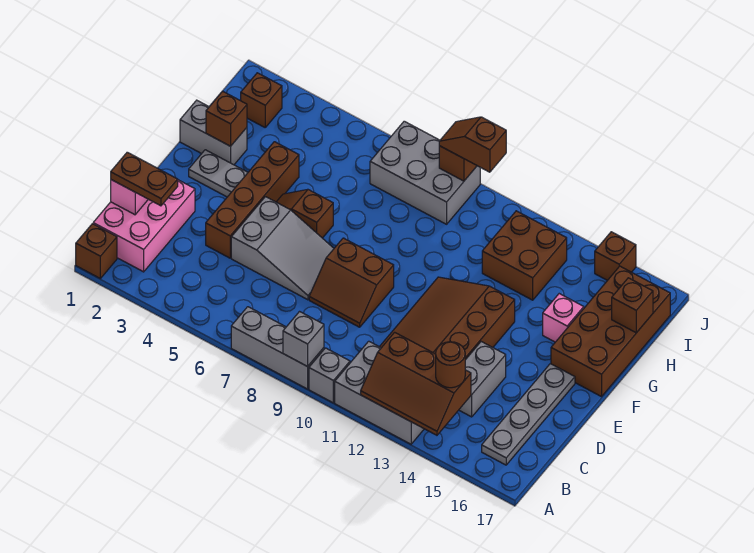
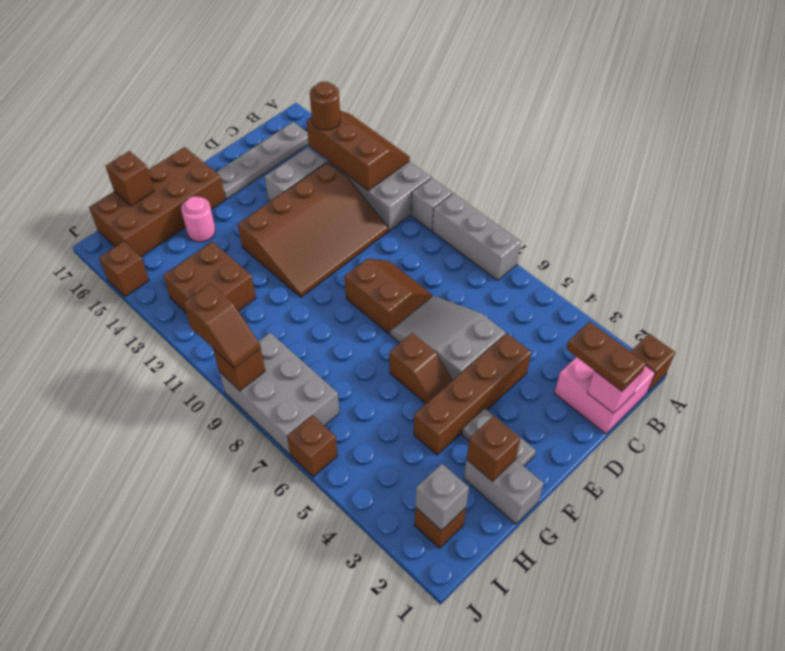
grey 1x1 brick [283,312,324,367] -> grey 1x1 brick moved to [415,464,469,531]
pink 2x3 brick [93,180,195,272] -> pink 2x2 brick [555,357,655,434]
pink 1x1 brick [543,294,584,342] -> pink 1x1 round brick [181,196,215,242]
none -> brown 1x1 brick [287,415,338,477]

